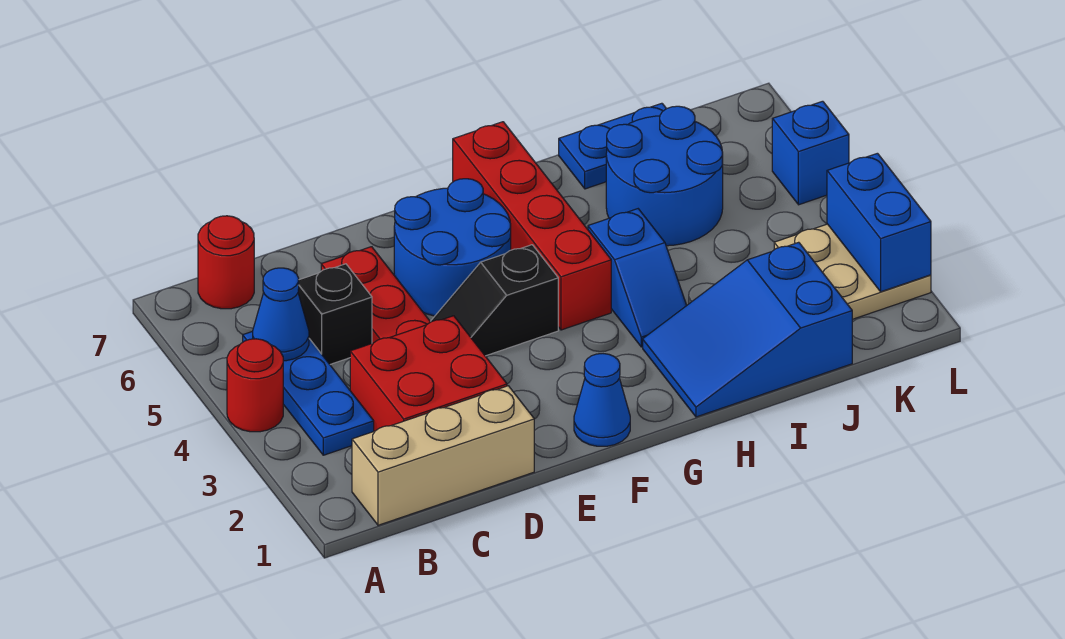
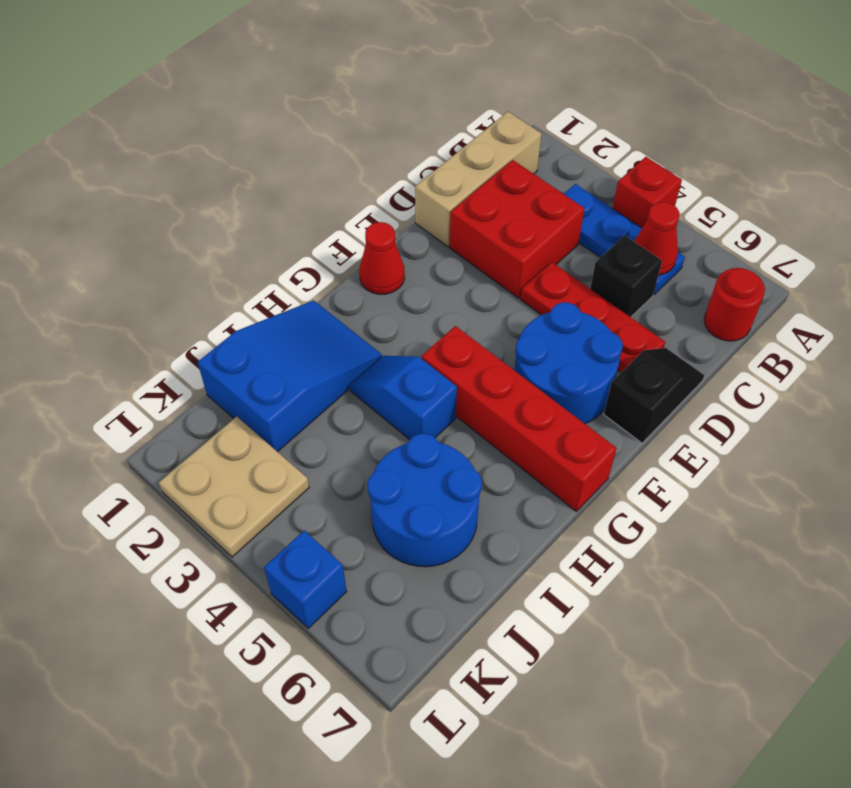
red 1x1 round brick [227,339,283,432] -> red 1x1 brick [613,157,682,228]
blue 1x1 cone [253,268,309,361] -> red 1x1 cone [634,202,679,275]
black 1x2 slope [430,245,558,356] -> black 1x2 slope moved to [604,348,704,443]
blue 1x1 cone [574,354,630,446] -> red 1x1 cone [359,222,405,294]
blue 1x2 plate [559,103,666,189] -> none
blue 1x2 brick [827,153,931,292] -> none

